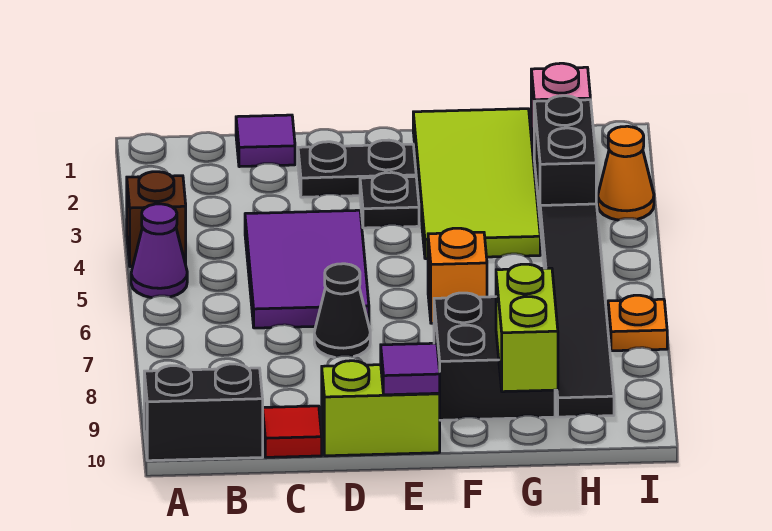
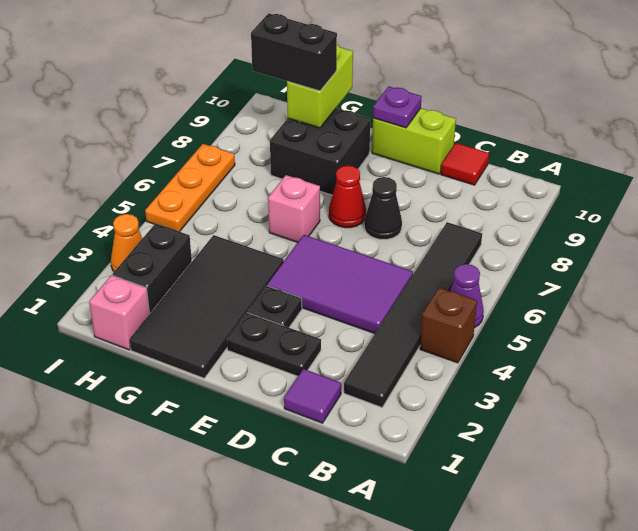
black 1x2 brick [144,364,263,461] -> black 1x2 brick moved to [251,13,337,91]
purple 2x3 tile [245,210,369,328] -> purple 2x3 tile turned to [267,235,413,334]
none -> red 1x1 cone [329,166,366,228]
purple 1x1 tile [381,343,440,395] -> purple 1x1 plate [373,86,422,128]
lime 2x4 tile [413,109,540,259] -> black 2x4 tile [130,235,284,378]
orange 1x1 brick [428,228,487,323] -> pink 1x1 brick [268,175,320,242]
black 1x6 tile [540,204,614,417] -> black 1x6 tile moved to [344,222,482,407]
orange 1x1 plate [608,295,667,351] -> orange 1x3 plate [145,144,235,232]

